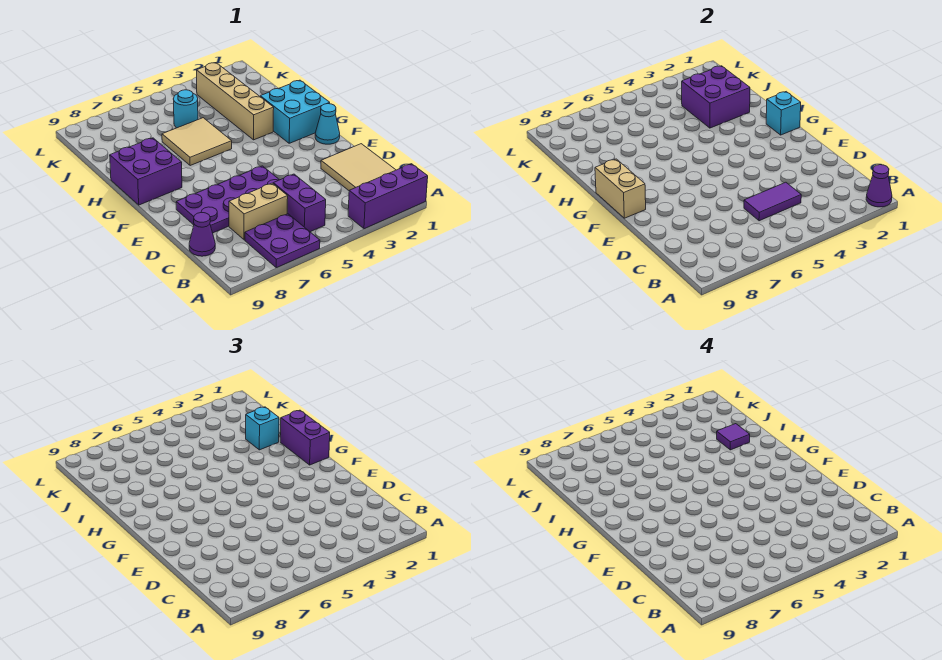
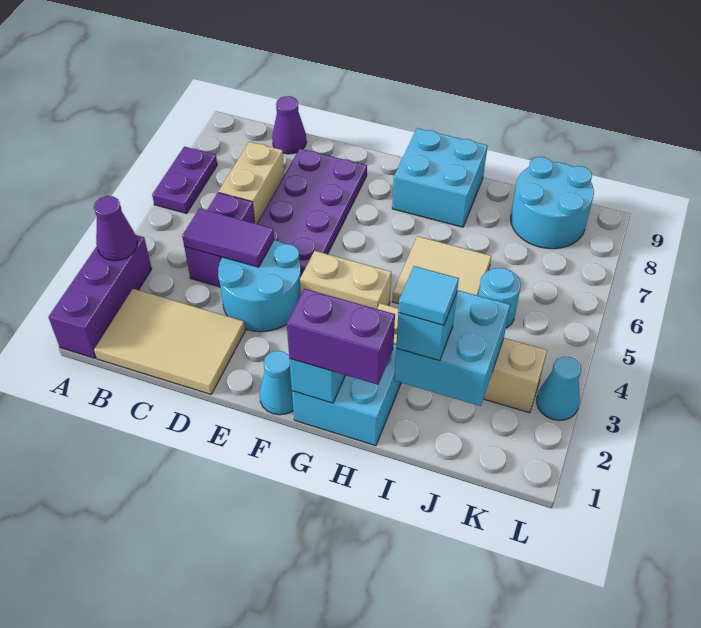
purple 1x1 cone [866,165,892,207] -> purple 1x1 cone moved to [94,196,137,261]
purple 2x2 plate [245,214,320,268] -> purple 1x2 plate [152,147,217,213]
purple 1x2 brick [273,174,326,232] -> purple 1x2 brick turned to [184,193,255,287]
purple 1x2 tile [744,182,801,221] -> purple 1x2 tile turned to [182,209,274,267]
none -> cyan 2x2 round brick [218,240,301,332]
tan 1x2 brick [595,159,646,218] -> tan 1x2 brick moved to [300,251,391,309]
purple 2x2 brick [110,138,182,205] -> cyan 2x2 brick [392,128,488,227]
purple 2x2 brick [682,66,750,128] -> cyan 2x2 brick [394,290,510,406]
purple 1x1 tile [717,424,750,450] -> cyan 1x1 tile [398,266,459,325]
none -> cyan 2x2 round brick [511,157,594,249]
none -> cyan 1x1 cone [537,357,581,421]

